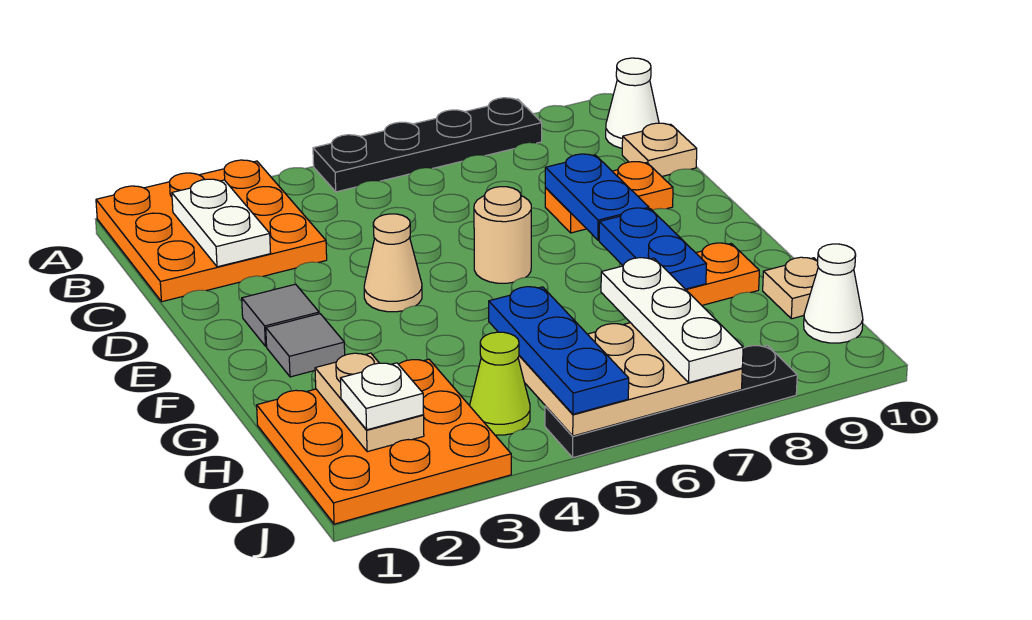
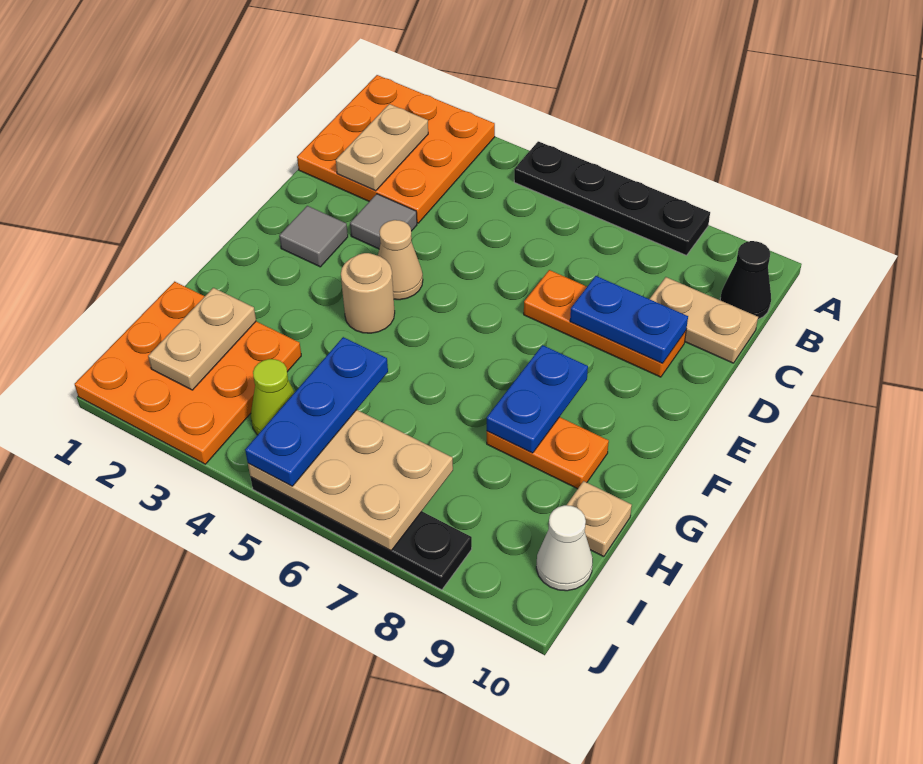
white 1x2 plate [172,179,271,267] -> tan 1x2 plate [336,104,428,191]
white 1x1 cone [606,58,659,148] -> black 1x1 cone [720,241,771,319]
tan 1x1 plate [622,123,697,176] -> tan 1x2 plate [650,277,758,363]
orange 1x2 plate [545,162,673,233] -> orange 1x3 plate [524,270,686,377]
blue 1x2 plate [545,154,649,240] -> blue 1x2 plate turned to [570,276,688,363]
tan 1x1 round brick [474,187,531,283] -> tan 1x1 round brick moved to [341,253,395,333]
grey 1x1 tile [266,314,345,377] -> grey 1x1 tile moved to [350,194,417,249]
white 1x3 plate [601,258,743,383] -> none
white 1x1 plate [341,363,424,430] -> none

